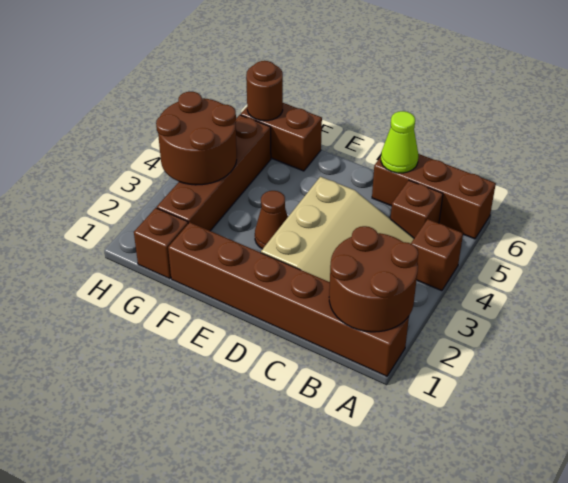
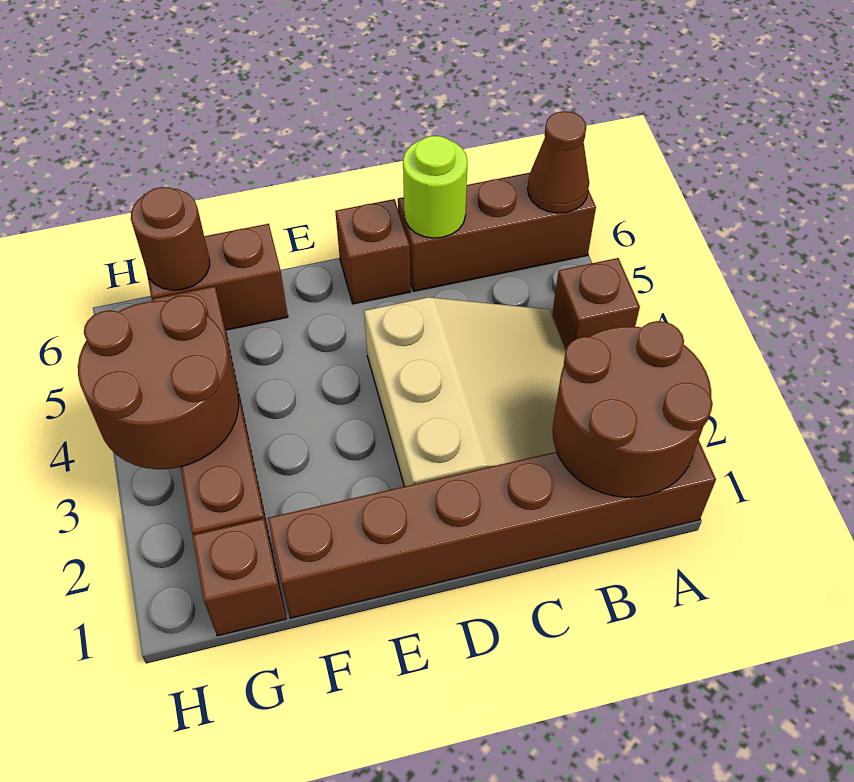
brown 1x1 brick [391,180,443,238] -> brown 1x1 brick moved to [335,199,410,304]
lime 1x1 cone [381,111,418,173] -> lime 1x1 round brick [403,136,468,238]
brown 1x1 cone [255,191,288,249] -> brown 1x1 cone moved to [527,111,589,213]

